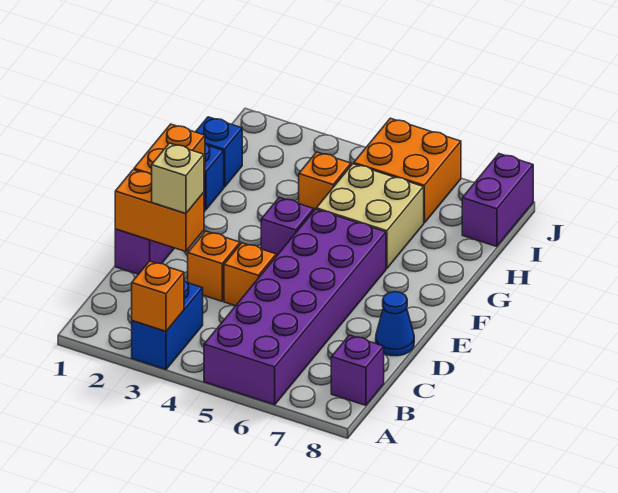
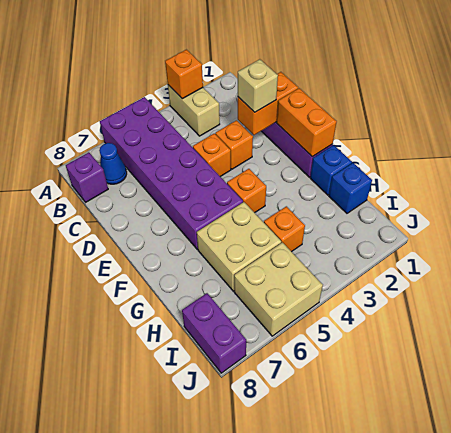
blue 1x2 brick [132,281,203,369] -> tan 1x2 brick [168,85,220,136]
blue 1x1 cone [376,292,414,356] -> blue 1x1 cone moved to [99,143,127,184]
purple 1x1 brick [261,197,314,256] -> orange 1x1 brick [227,169,266,213]
orange 2x2 brick [354,118,461,223] -> tan 2x2 brick [234,242,323,336]

